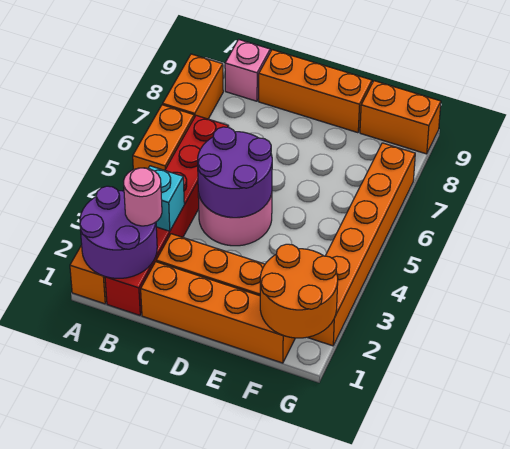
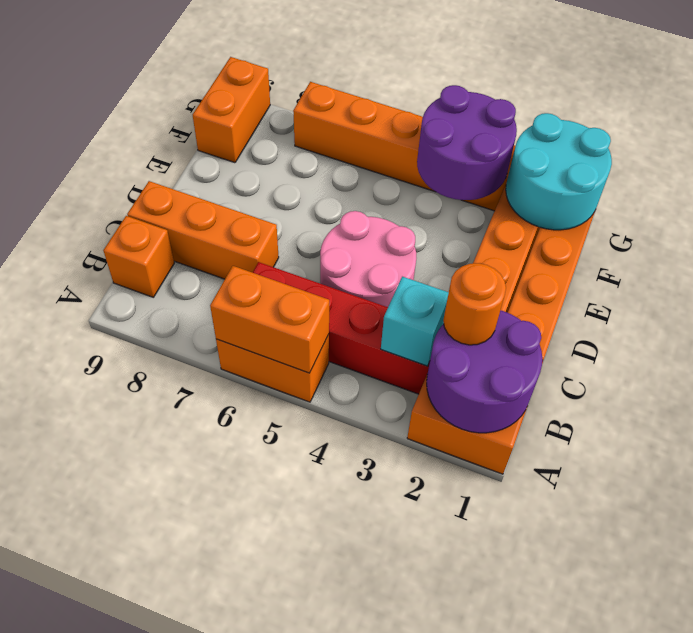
orange 1x2 brick [163,54,223,119] -> orange 1x2 brick moved to [210,266,329,373]
pink 1x1 round brick [124,168,162,226] -> orange 1x1 round brick [443,263,506,345]
pink 1x1 brick [225,39,270,101] -> orange 1x1 brick [103,216,174,297]
purple 2x2 round brick [198,127,272,218] -> purple 2x2 round brick moved to [417,85,517,200]
orange 1x3 brick [259,50,372,133] -> orange 1x3 brick turned to [127,181,279,279]
orange 2x2 round brick [260,244,338,338] -> cyan 2x2 round brick [506,113,612,230]

